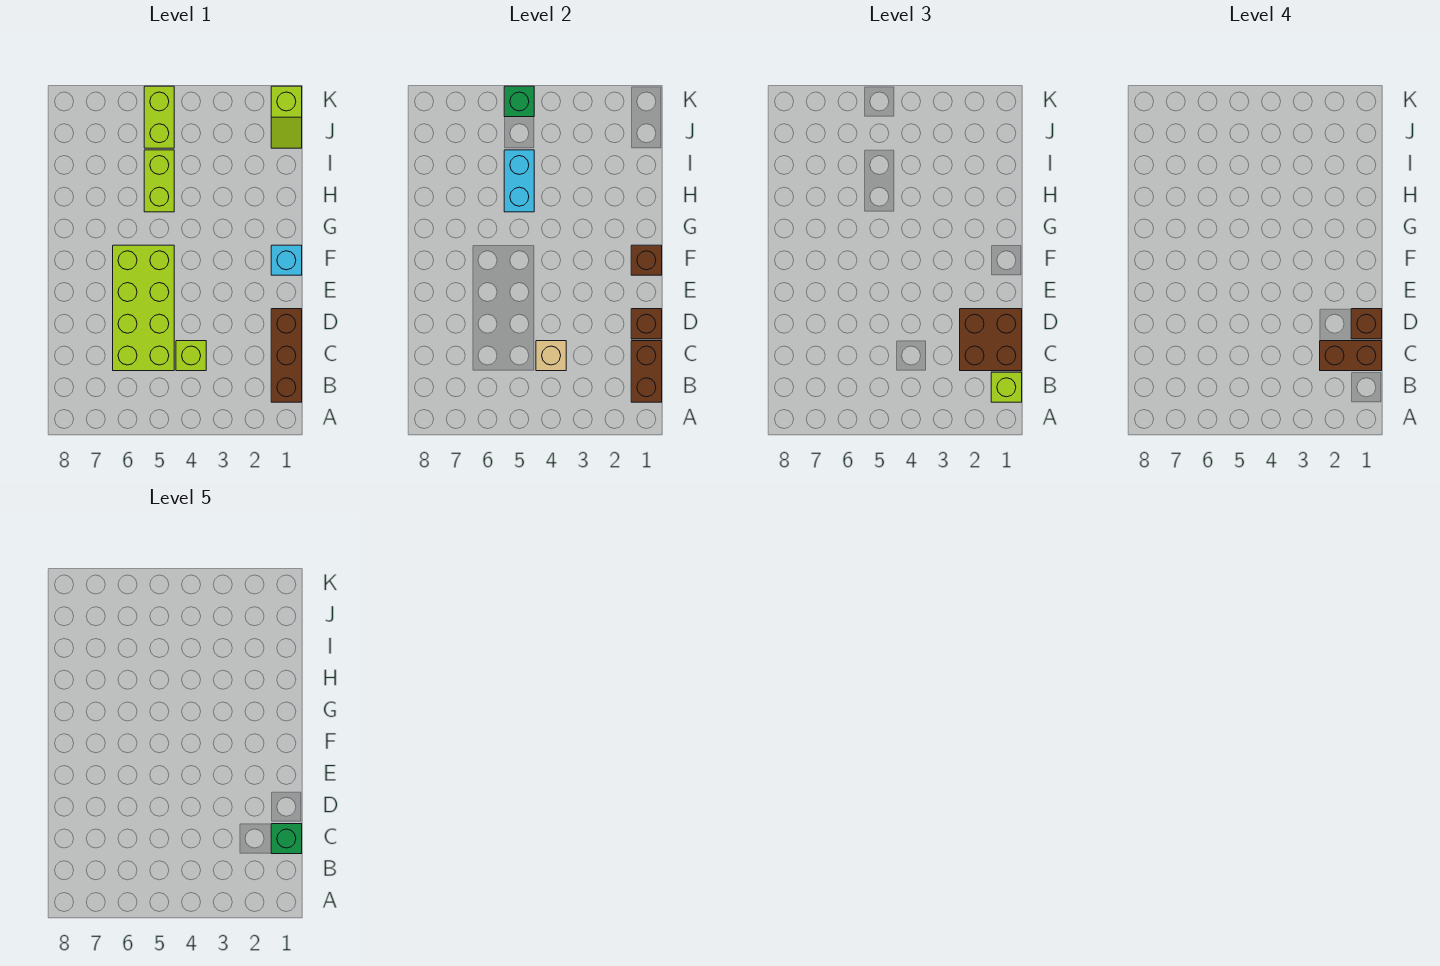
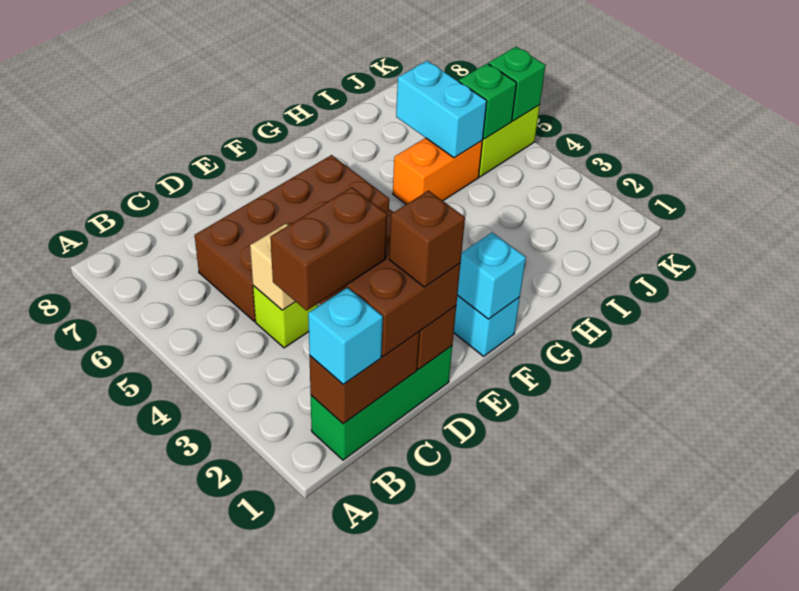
brown 1x3 brick [271,309,302,402] -> green 1x3 brick [311,346,452,460]
lime 1x1 brick [991,372,1022,402] -> cyan 1x1 brick [308,287,383,384]
brown 1x2 brick [1320,341,1382,371] -> brown 1x2 brick turned to [270,187,387,311]
green 1x1 brick [271,824,302,854] -> green 1x1 brick moved to [459,64,517,139]
lime 2x4 brick [113,245,174,371] -> brown 2x4 brick [195,155,389,321]
brown 1x1 brick [631,245,662,275] -> cyan 1x1 brick [457,233,526,319]
lime 1x2 brick [144,150,174,212] -> orange 1x2 brick [393,138,482,204]
cyan 1x2 brick [504,150,534,212] -> cyan 1x2 brick turned to [396,61,487,158]
lime 1x2 slope [271,86,302,148] -> none

